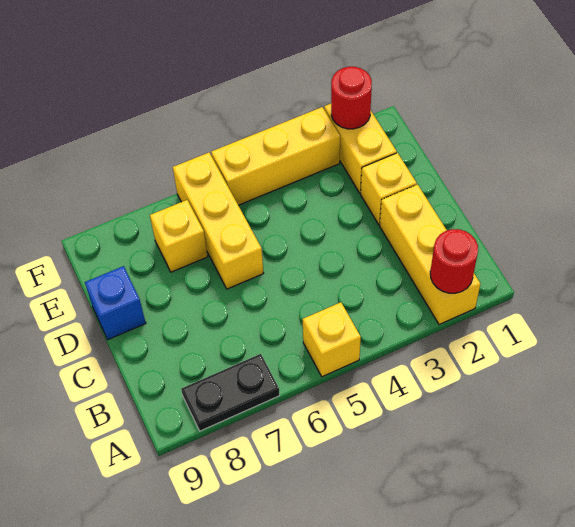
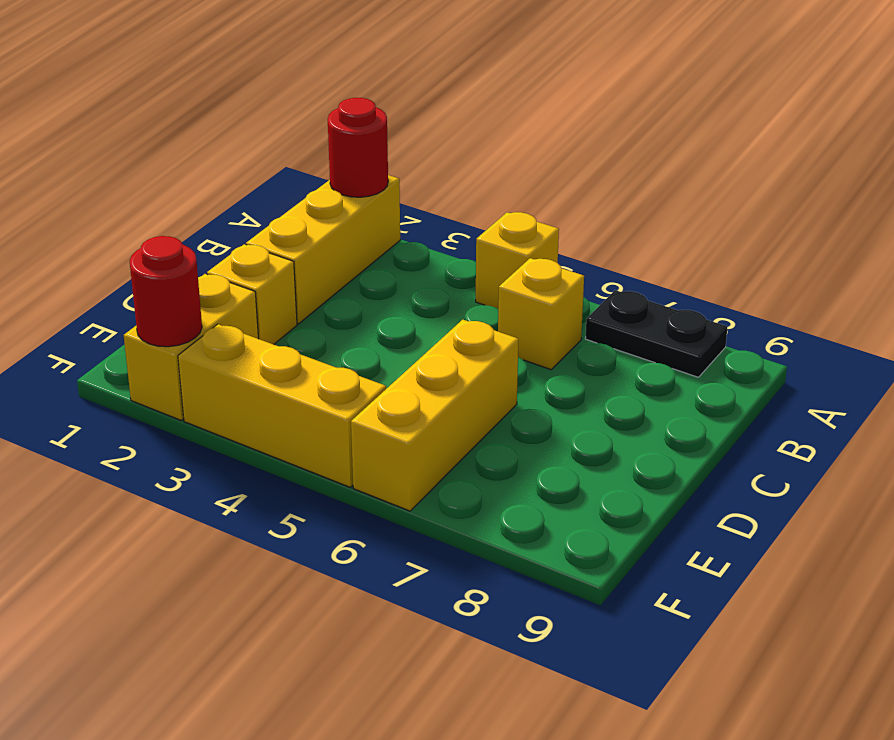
blue 1x1 brick [85,266,146,339] -> none
yellow 1x1 brick [150,200,208,272] -> yellow 1x1 brick moved to [498,258,584,370]

